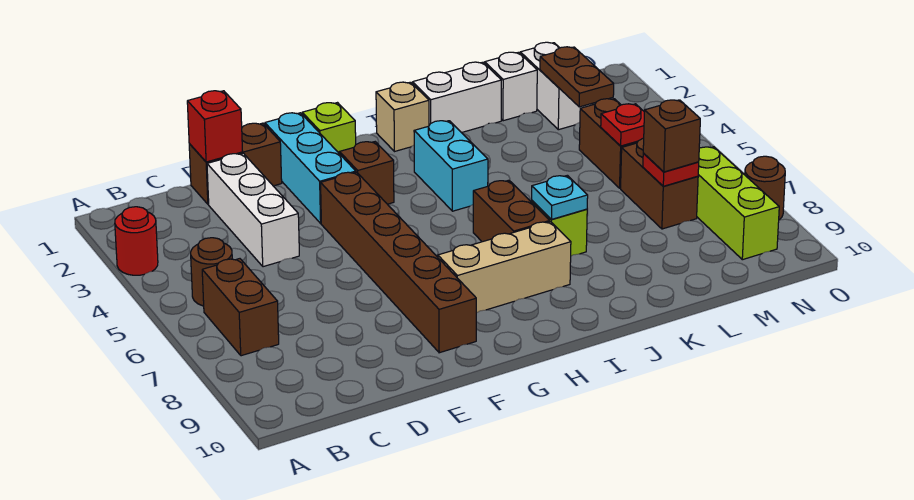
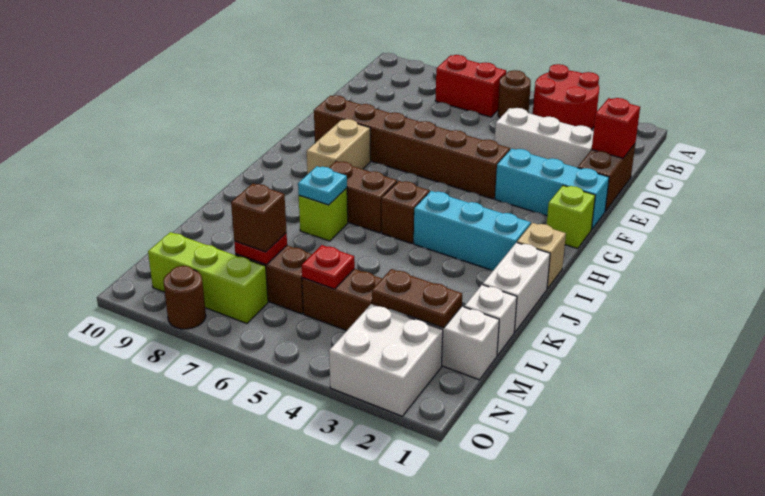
red 1x1 round brick [115,207,158,275] -> red 2x2 round brick [533,64,599,130]
brown 1x2 brick [202,259,279,356] -> red 1x2 brick [436,55,506,117]
brown 1x1 brick [340,142,394,204] -> brown 1x1 brick moved to [382,181,429,244]
tan 1x3 brick [438,222,571,313] -> tan 1x2 brick [307,119,370,174]
cyan 1x2 brick [414,121,488,211] -> cyan 1x3 brick [414,191,531,270]
none -> white 2x2 brick [329,304,443,416]

